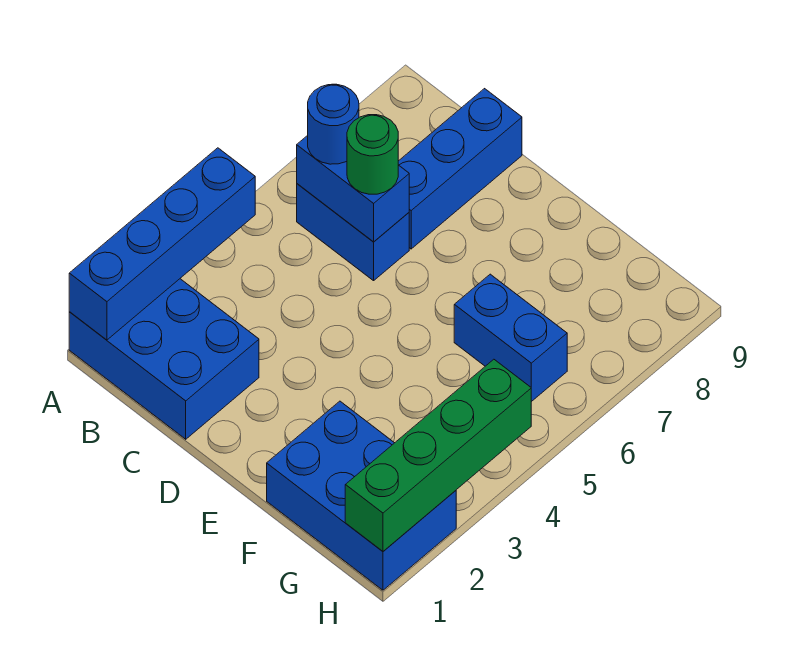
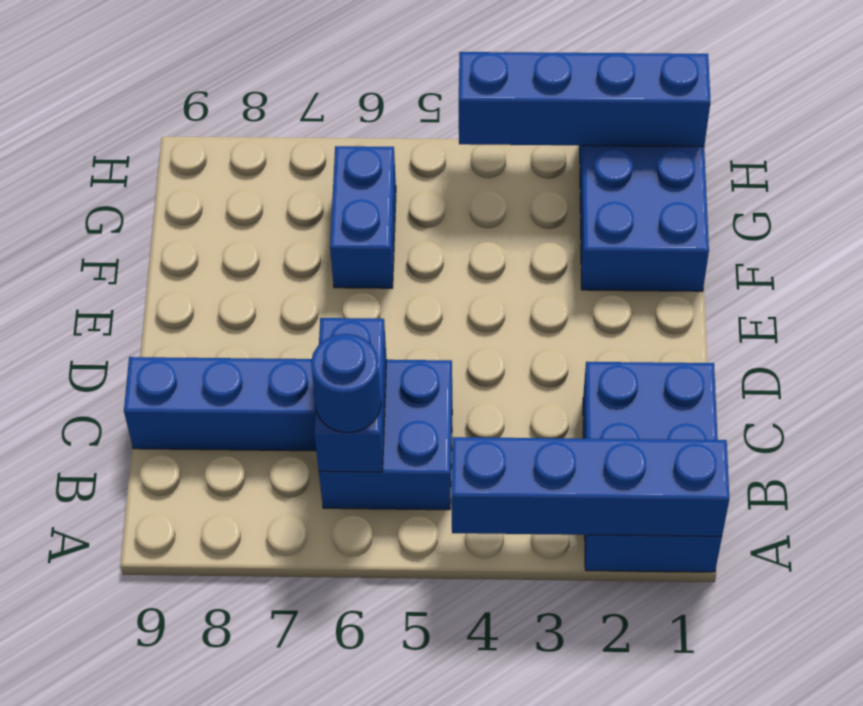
blue 1x2 brick [297,184,409,281] -> blue 2x2 brick [319,360,452,510]
green 1x1 round brick [347,115,398,194] -> none
green 1x4 brick [345,359,531,551] -> blue 1x4 brick [459,52,711,146]

